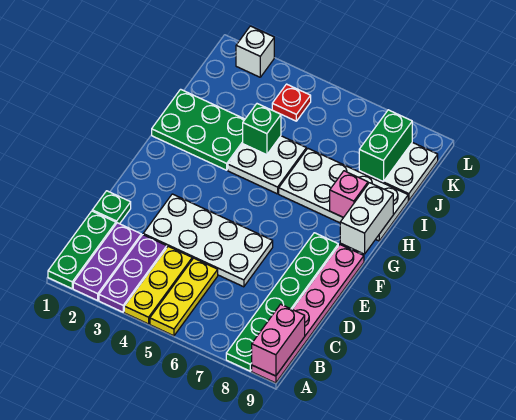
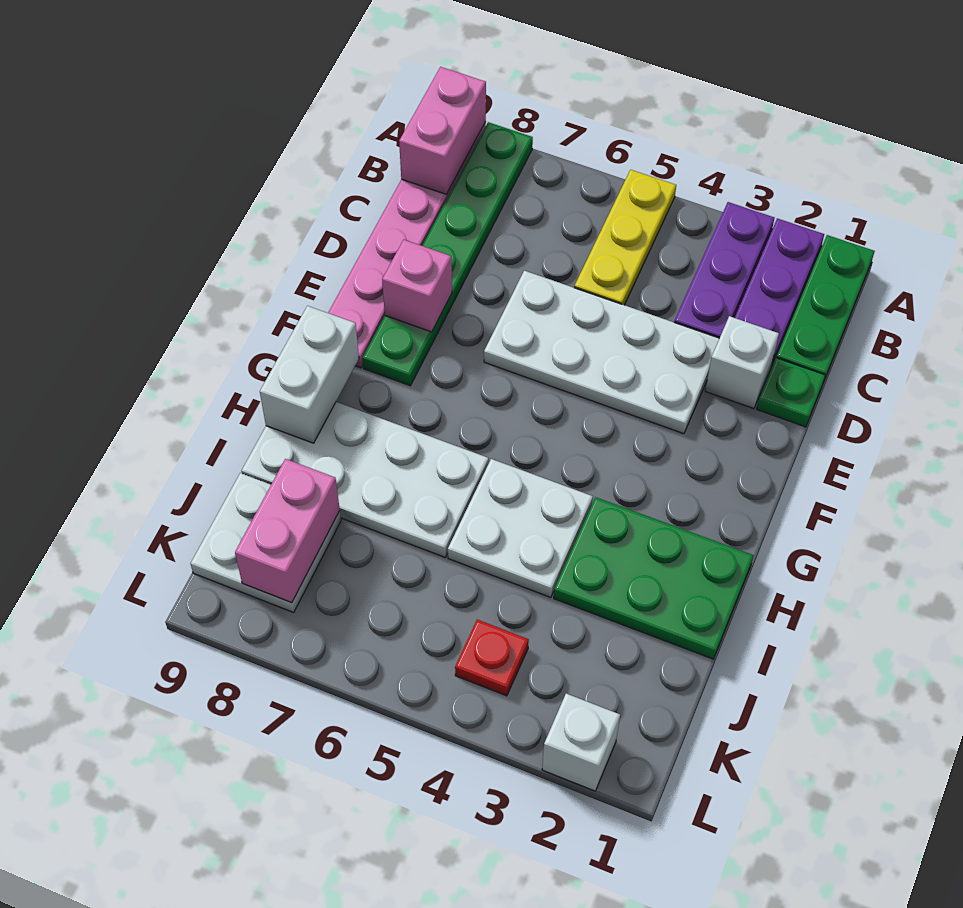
yellow 1x3 plate [124,246,192,324] -> none
none -> white 1x1 brick [705,316,779,409]
pink 1x1 brick [330,171,368,217] -> pink 1x1 brick moved to [382,240,452,332]
green 1x1 brick [243,104,281,155] -> none
green 1x2 brick [359,110,412,182] -> pink 1x2 brick [235,459,340,603]

